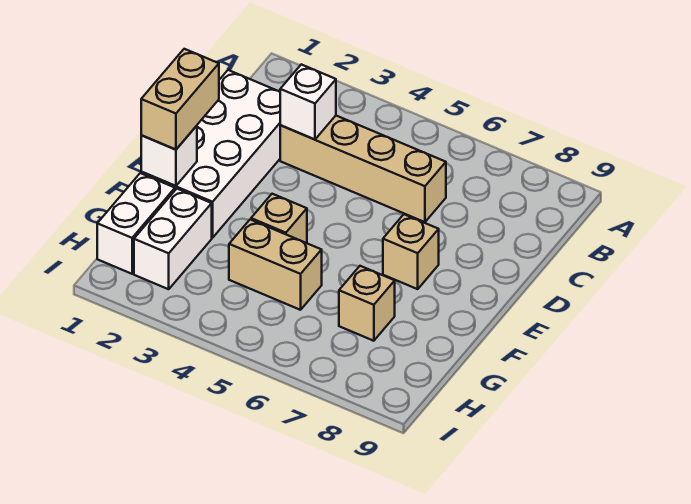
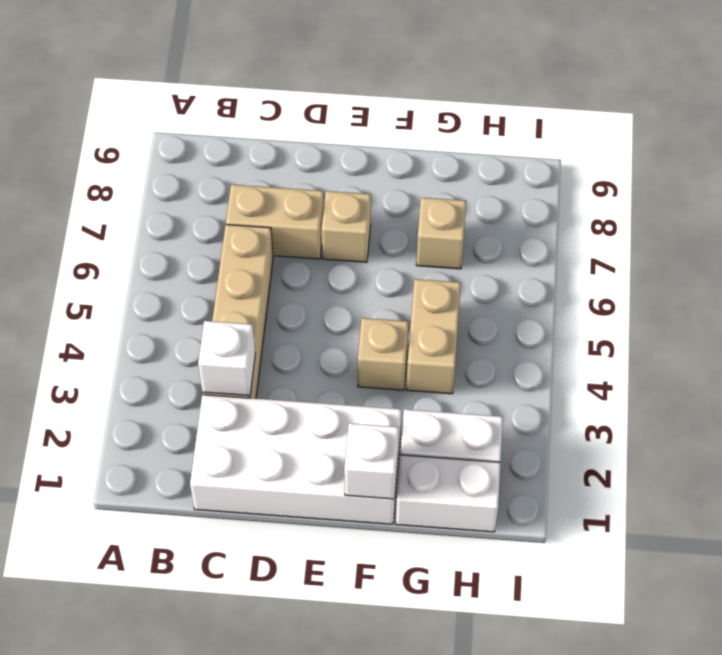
tan 1x2 brick [141,49,219,150] -> tan 1x2 brick moved to [226,185,324,259]

